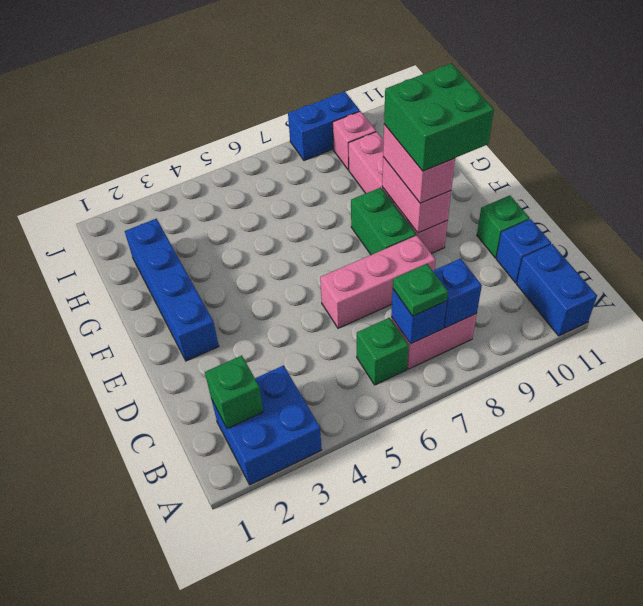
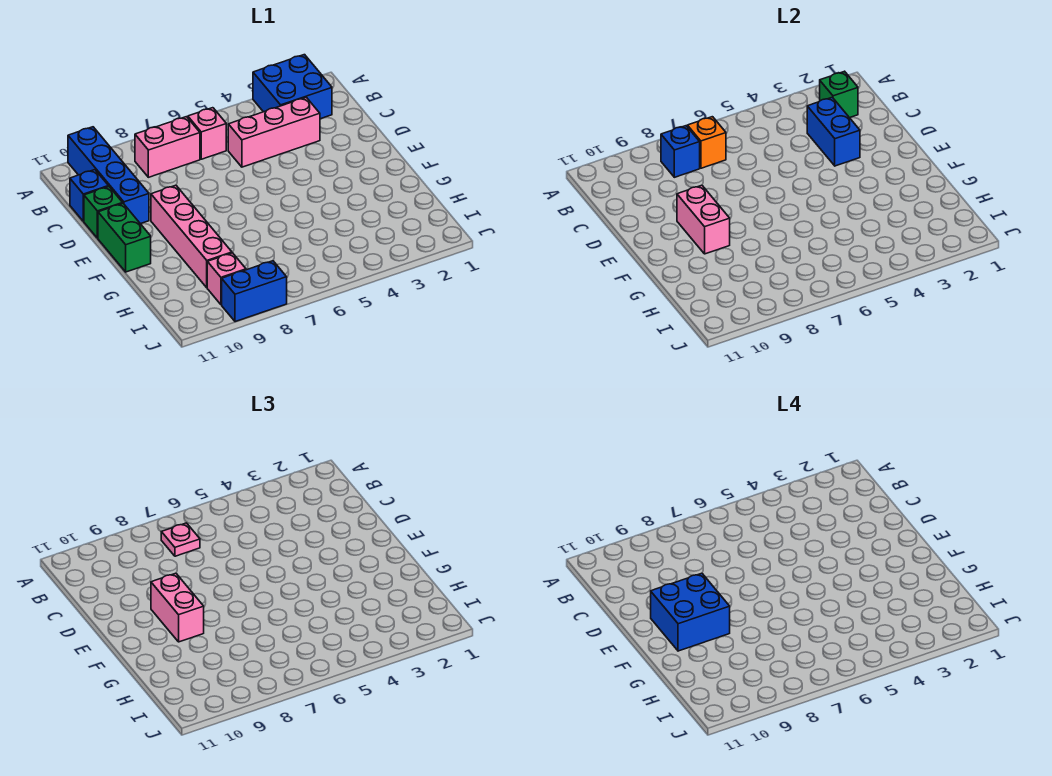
blue 1x2 brick [517,244,597,336] -> blue 1x2 brick moved to [807,97,860,166]
green 1x1 brick [357,318,409,385] -> pink 1x1 brick [188,108,226,159]
blue 1x1 brick [391,289,447,344] -> orange 1x1 brick [687,117,726,168]
green 1x1 plate [393,264,448,316] -> pink 1x1 plate [161,523,200,556]
pink 1x3 brick [320,235,435,328] -> pink 1x3 brick moved to [228,97,320,167]
blue 1x4 brick [125,219,219,361] -> blue 1x4 brick moved to [68,127,149,224]
green 1x2 brick [351,188,416,255] -> green 1x2 brick moved to [98,204,151,272]
green 2x2 brick [384,63,494,171] -> blue 2x2 brick [651,573,730,651]

